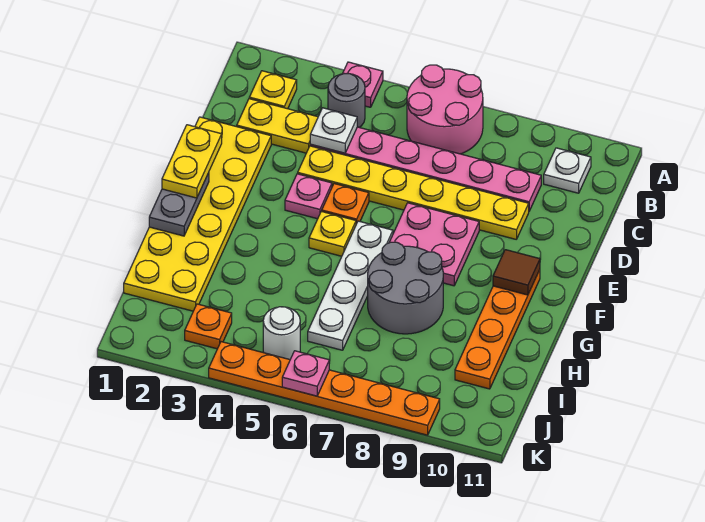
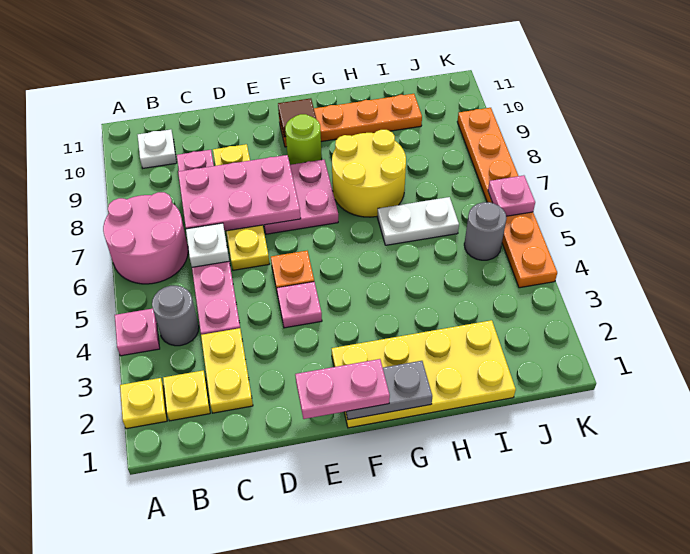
white 1x1 plate [310,108,357,153] -> white 1x1 plate moved to [186,223,229,267]
none -> pink 2x3 plate [178,155,301,231]
yellow 2x6 plate [124,117,271,311] -> yellow 2x4 plate [332,320,516,428]
yellow 1x6 plate [298,146,529,239] -> yellow 1x4 plate [213,144,269,270]
yellow 1x2 plate [162,125,222,198] -> pink 1x2 plate [295,359,390,419]
yellow 1x1 plate [309,211,356,256] -> yellow 1x1 plate moved to [120,378,167,429]
white 1x4 plate [308,221,393,350] -> white 1x2 plate [378,197,459,245]
none -> lime 1x1 round brick [285,114,322,165]
grey 2x2 round brick [368,242,443,334] -> yellow 2x2 round brick [332,130,406,217]
orange 1x1 plate [185,304,232,349] -> none
white 1x1 round brick [263,307,300,359] -> grey 1x1 round brick [464,202,507,260]

